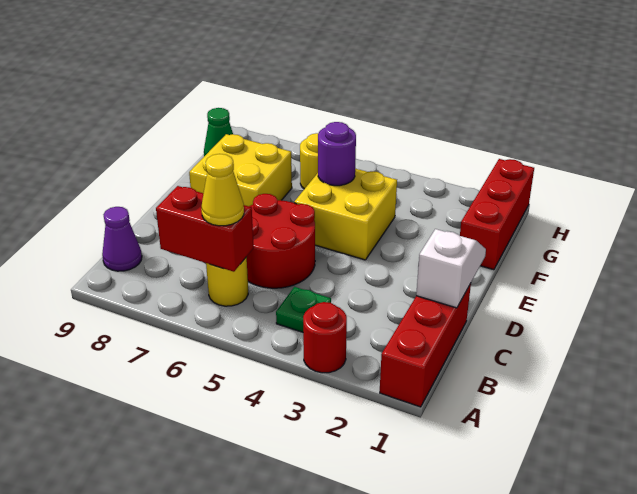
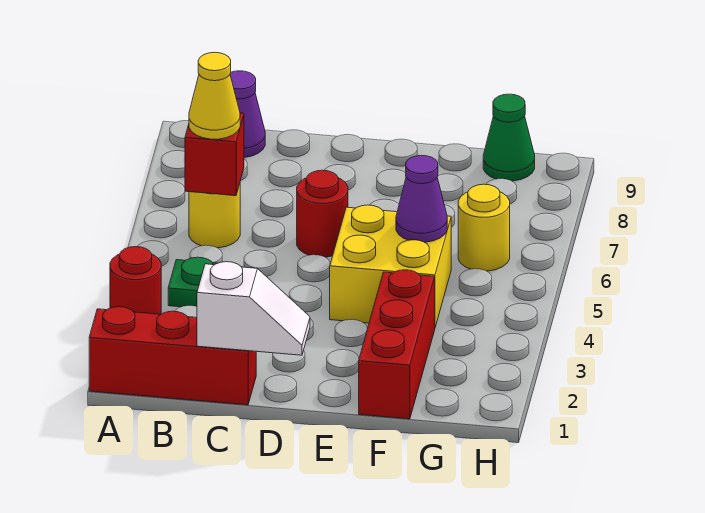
red 1x2 brick [156,186,254,272] -> red 1x1 brick [185,113,244,196]
red 2x2 round brick [247,194,315,288] -> red 1x1 round brick [297,170,348,257]
yellow 2x2 brick [189,134,292,206] -> none
red 1x3 brick [460,159,534,270] -> red 1x3 brick turned to [359,270,435,419]
purple 1x1 round brick [318,122,356,186] -> purple 1x1 cone [396,155,447,242]

